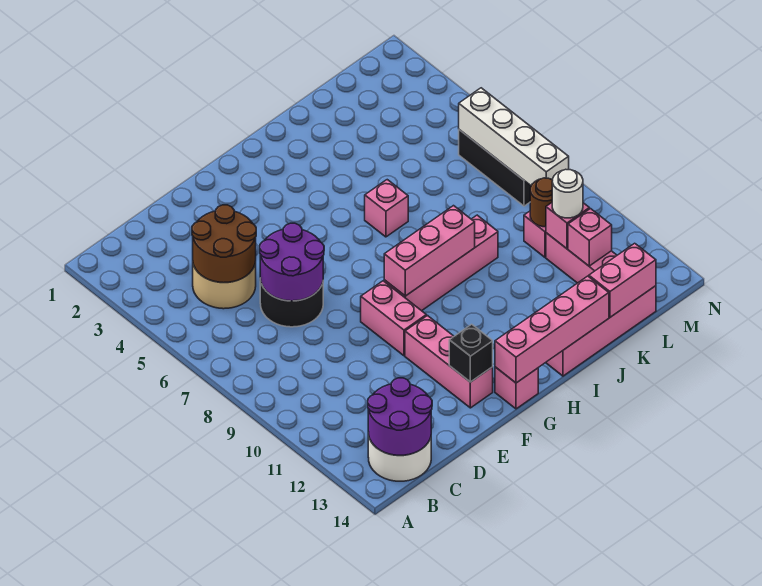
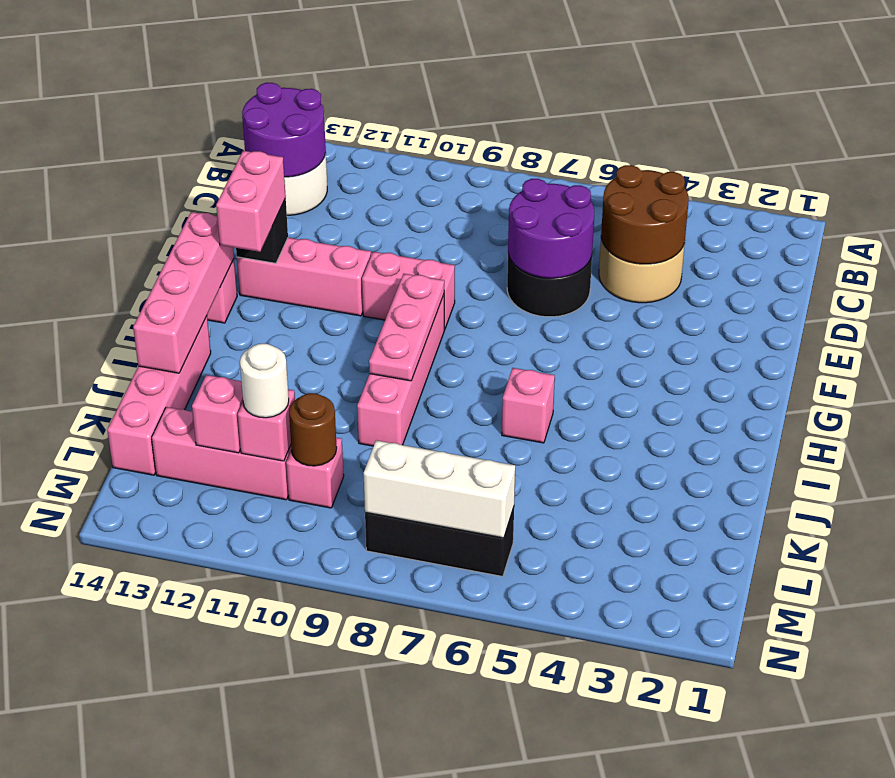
pink 1x3 brick [384,206,475,296] -> pink 1x3 plate [369,274,444,381]
pink 1x2 brick [589,243,656,317] -> pink 1x2 brick moved to [216,151,286,252]
white 1x4 brick [459,88,569,185] -> white 1x3 brick [364,440,515,538]

